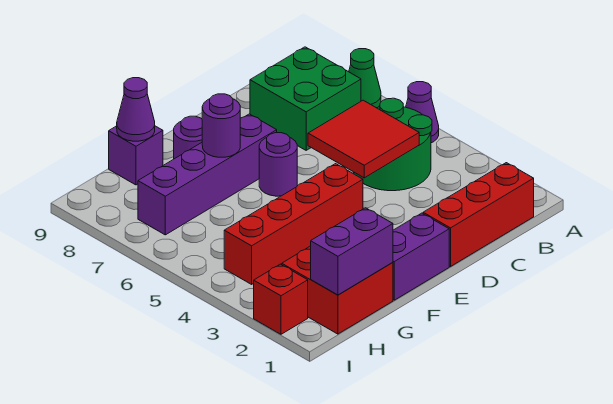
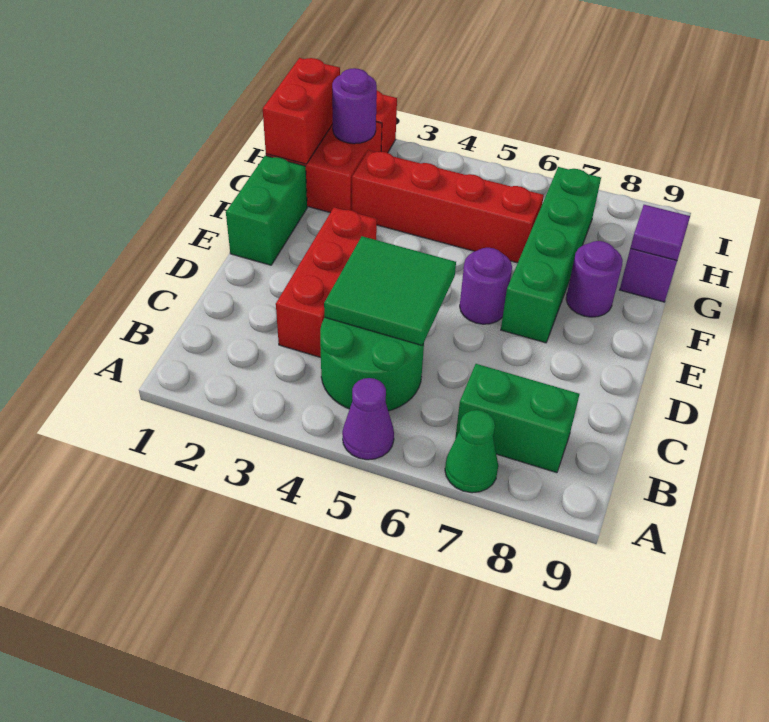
red 1x3 brick [423,163,534,267] -> red 1x3 brick moved to [276,207,377,357]
green 2x2 brick [250,47,361,150] -> green 1x2 brick [455,364,579,473]
red 2x2 tile [308,100,419,178] -> green 2x2 tile [324,236,456,345]
purple 1x2 brick [393,213,449,300] -> green 1x2 brick [226,156,307,265]
red 1x4 brick [224,164,363,284] -> red 1x4 brick turned to [352,150,544,263]
purple 1x4 brick [138,114,277,235] -> green 1x4 brick [501,167,601,343]
purple 1x1 round brick [202,94,240,157] -> purple 1x1 round brick moved to [332,68,377,144]
purple 1x2 brick [311,208,393,295] -> red 1x2 brick [263,58,340,164]
purple 1x1 cone [117,78,155,141] -> purple 1x1 tile [631,205,690,260]

